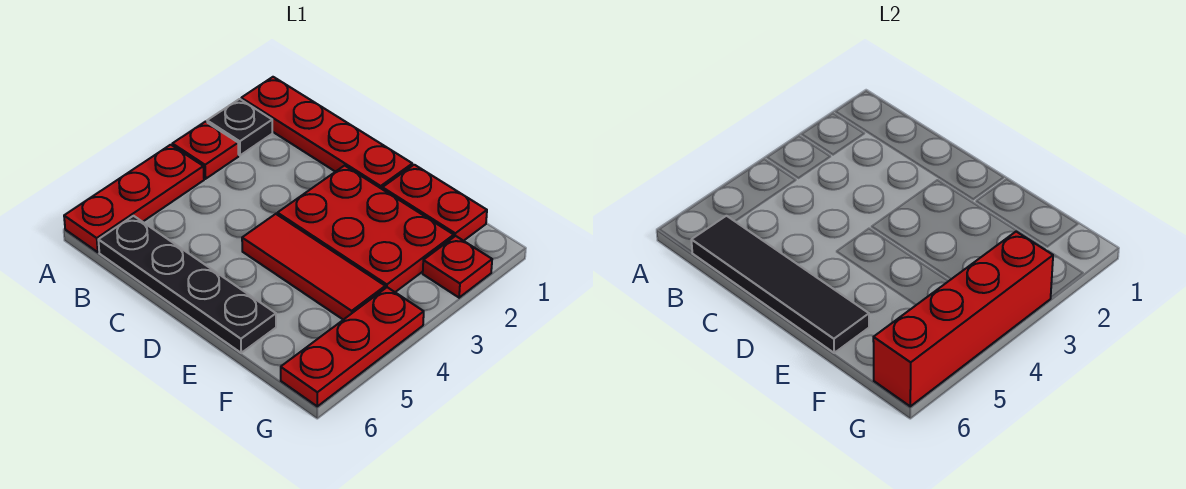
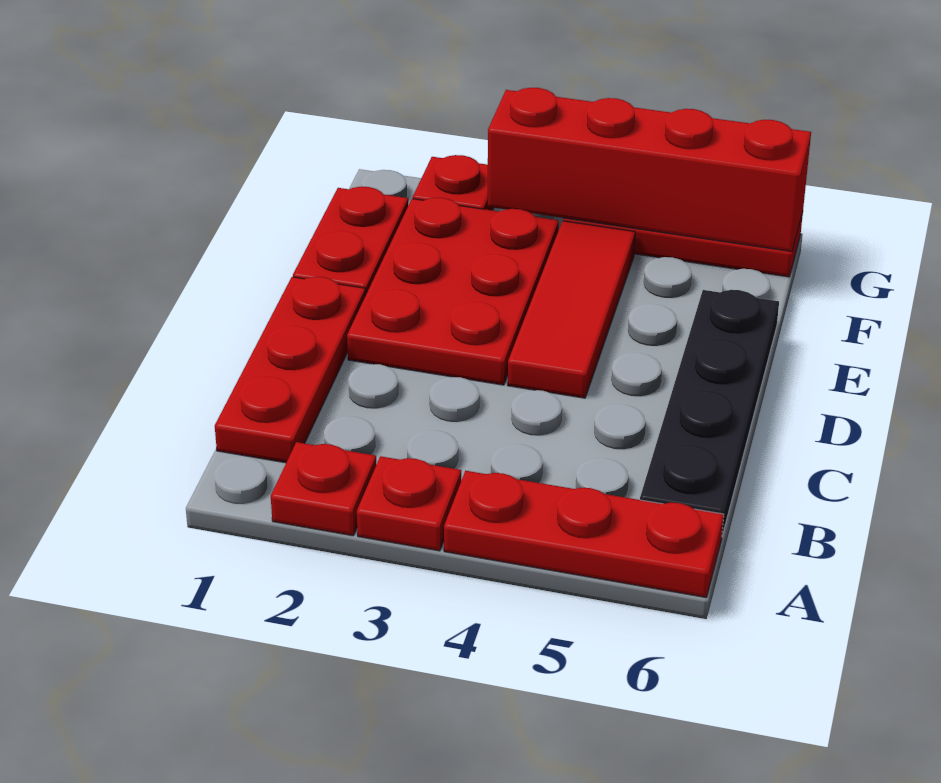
red 1x4 plate [241,77,412,189] -> red 1x3 plate [215,277,365,463]
black 1x1 plate [207,99,272,155] -> red 1x1 plate [271,442,376,536]
black 1x4 tile [691,216,869,353] -> none

